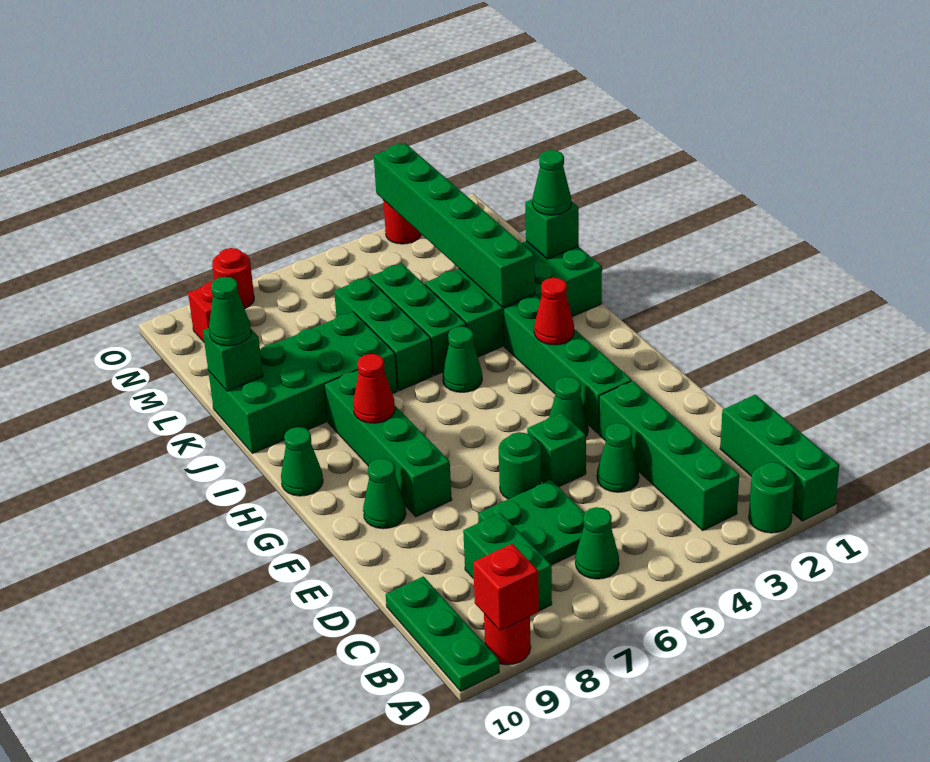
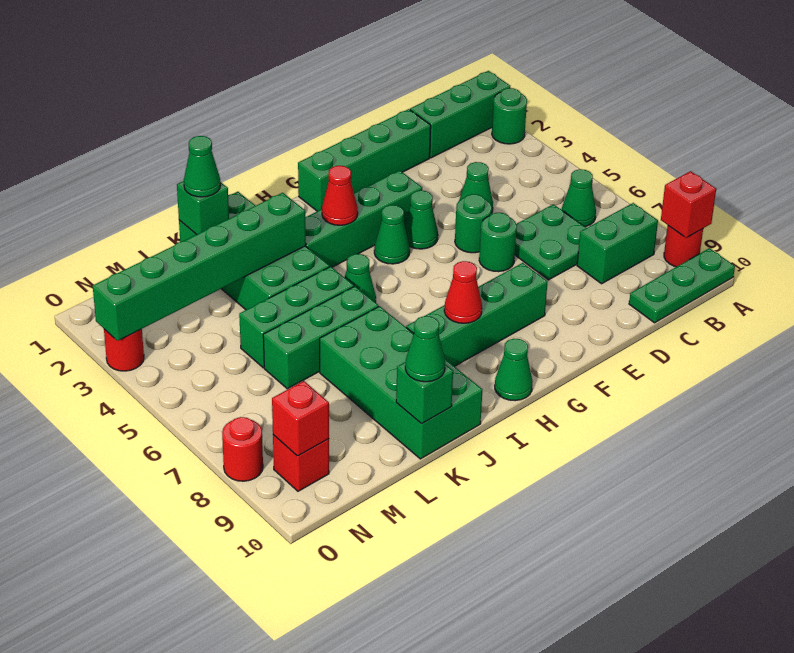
green 1x4 brick [599,381,739,530] -> green 1x4 brick moved to [298,109,431,211]
green 1x1 brick [527,413,586,487] -> green 1x1 round brick [455,194,492,253]
green 1x1 cone [363,459,406,529] -> green 1x1 cone moved to [374,205,410,264]
none -> red 1x1 brick [272,381,329,456]

